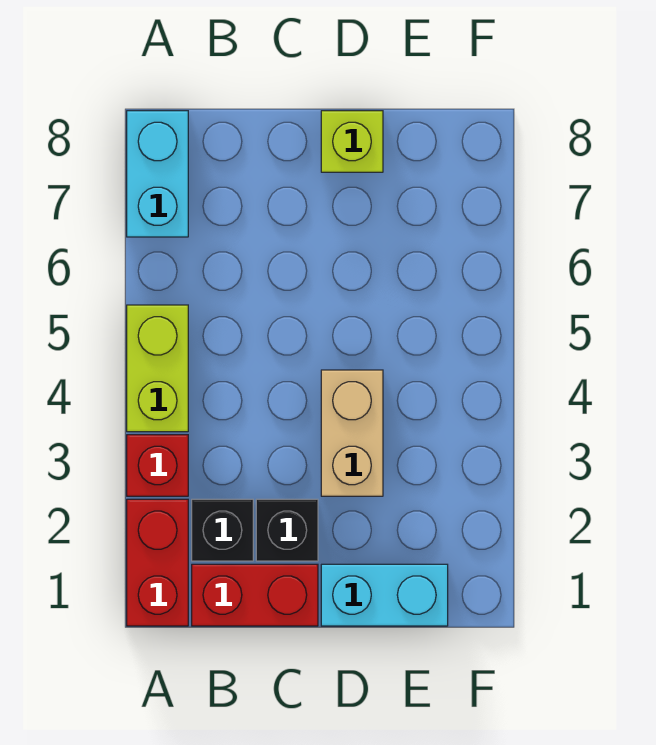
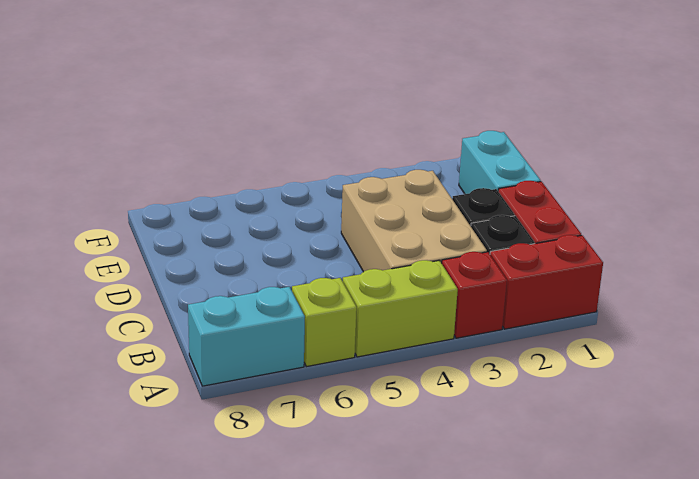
tan 1x2 brick [321,370,383,496] -> tan 2x3 brick [341,170,487,272]
lime 1x1 brick [321,111,383,172] -> lime 1x1 brick moved to [292,278,357,367]

